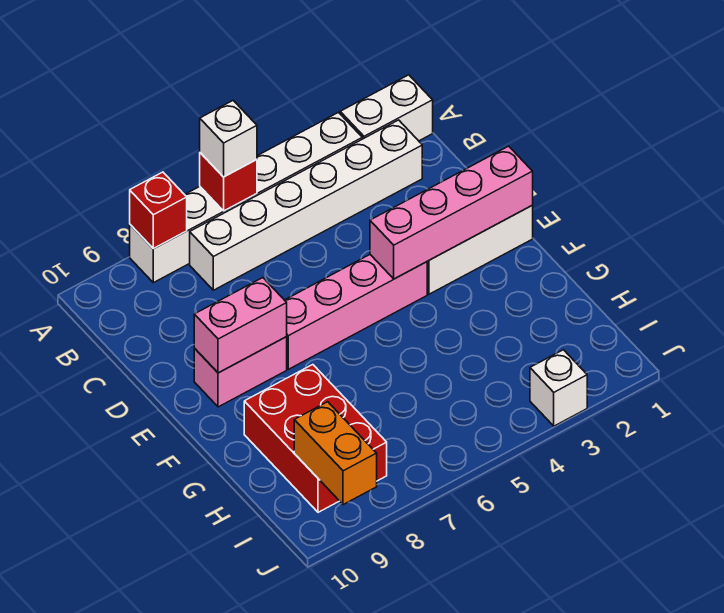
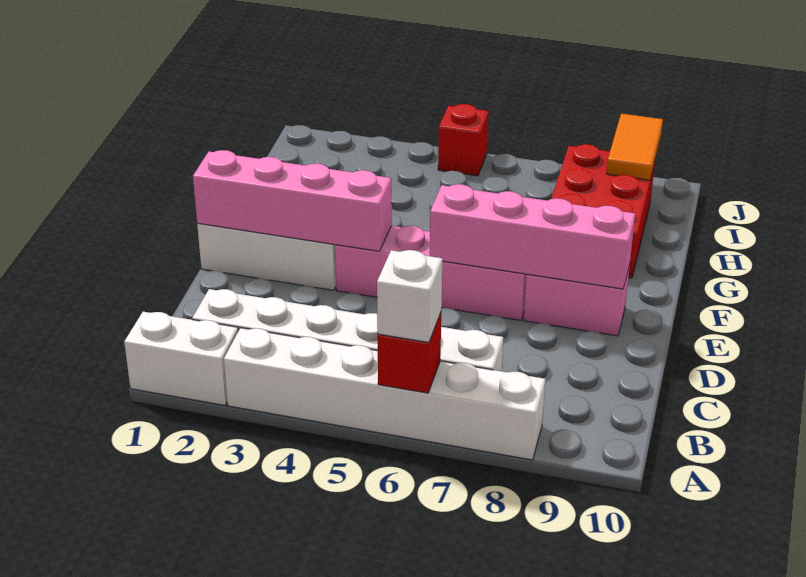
red 1x1 brick [130,172,187,249] -> red 1x1 brick moved to [438,104,488,176]
pink 1x2 brick [194,278,287,373] -> pink 1x4 brick [430,184,635,289]
orange 1x2 brick [294,402,377,505] -> orange 1x2 tile [607,114,663,180]
white 1x1 brick [530,350,587,426] -> none

